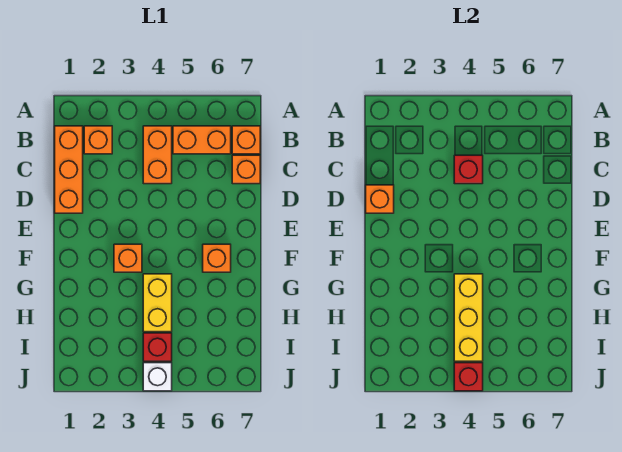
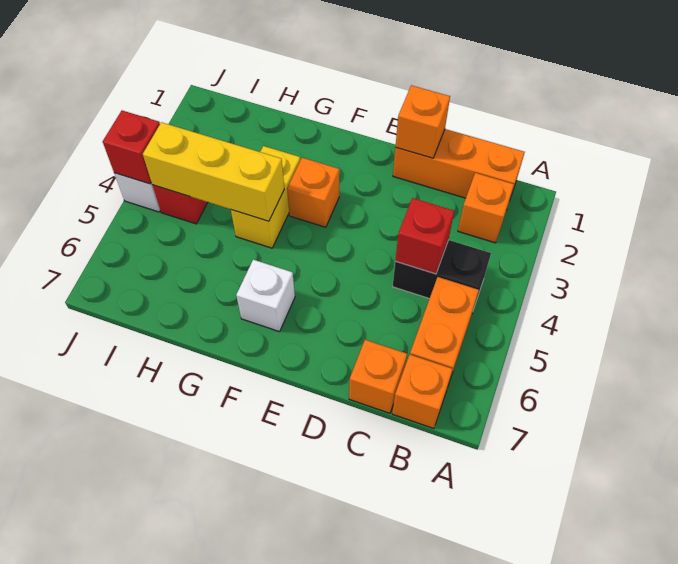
orange 1x2 brick [143,126,172,184] -> black 1x2 brick [393,240,491,304]
orange 1x1 brick [203,244,231,272] -> white 1x1 brick [236,260,295,332]
yellow 1x2 brick [143,274,172,332] -> yellow 1x2 brick turned to [231,146,300,248]

